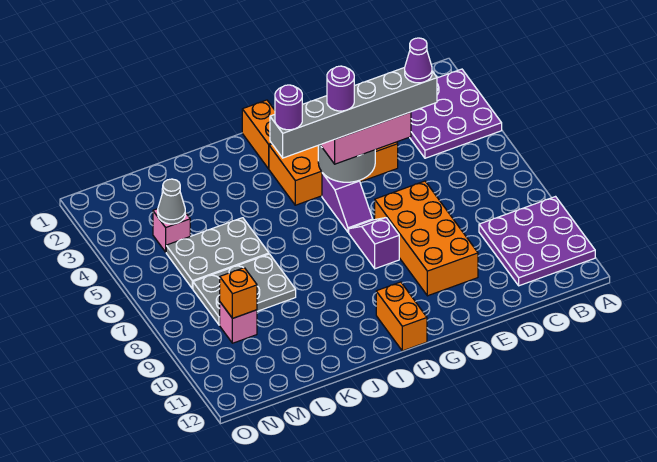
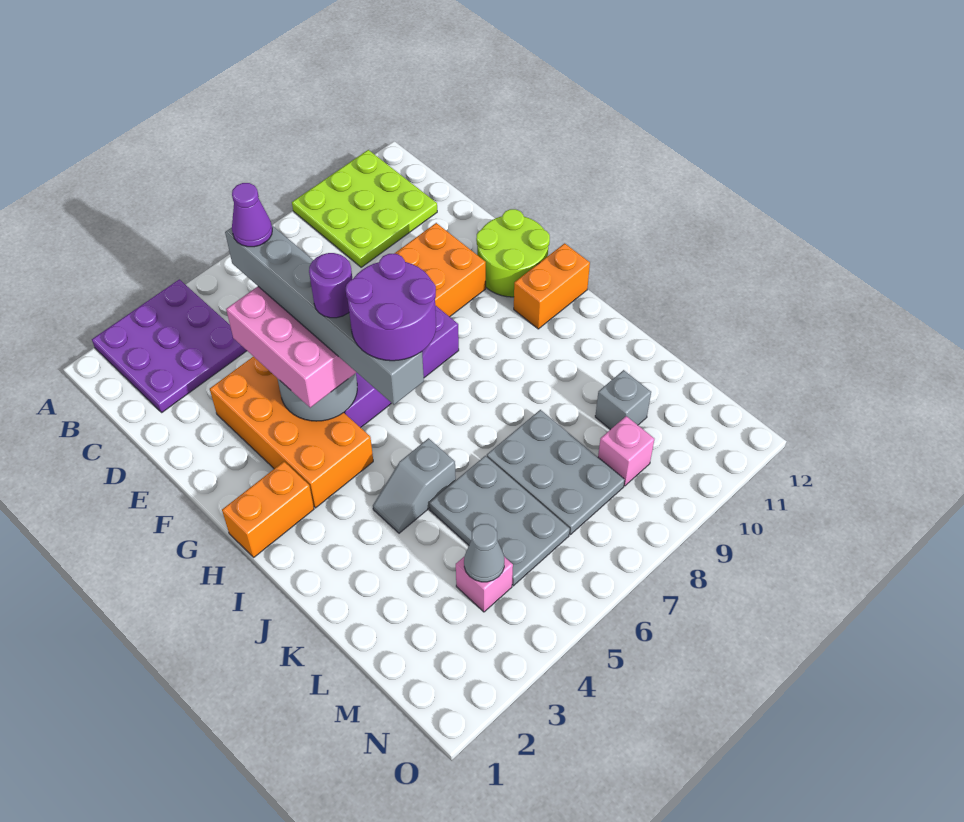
purple 3x3 plate [479,197,595,286] -> lime 3x3 plate [292,150,437,267]
none -> lime 2x2 round brick [476,209,550,297]
purple 1x1 round brick [275,85,302,130] -> purple 2x2 round brick [346,254,436,361]
none -> grey 1x2 slope [373,438,456,533]
none -> grey 1x1 brick [595,370,651,430]
orange 1x1 brick [220,268,257,318] -> none

